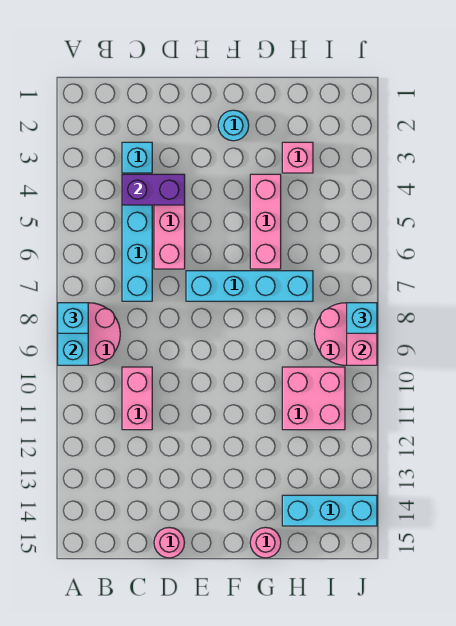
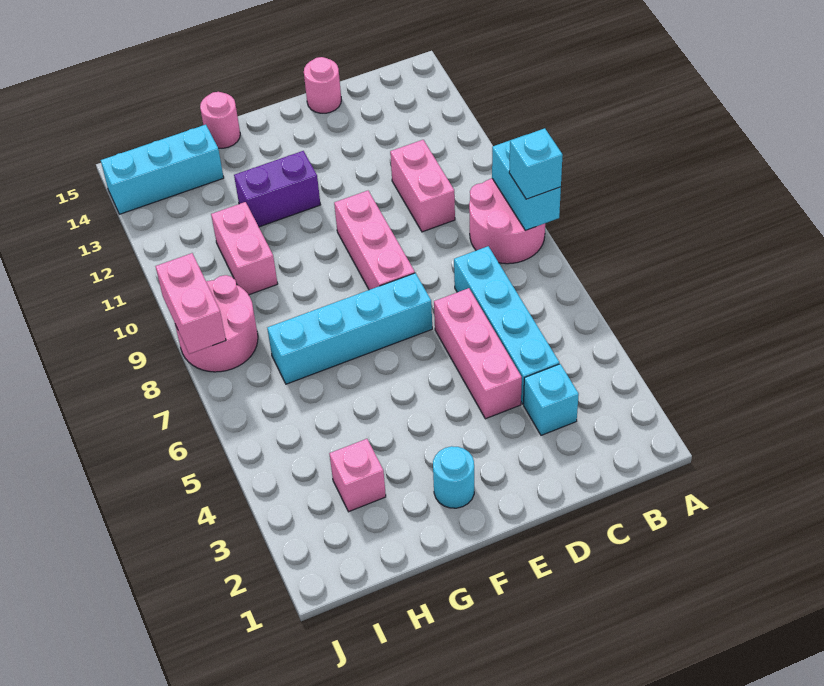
purple 1x2 brick [122,174,185,205] -> purple 1x2 brick moved to [234,151,320,227]
pink 1x3 brick [250,174,281,269] -> pink 1x3 brick moved to [334,191,415,290]
pink 2x2 brick [282,367,345,430] -> pink 1x2 brick [211,202,278,295]
cyan 1x1 brick [347,303,377,333] -> none

